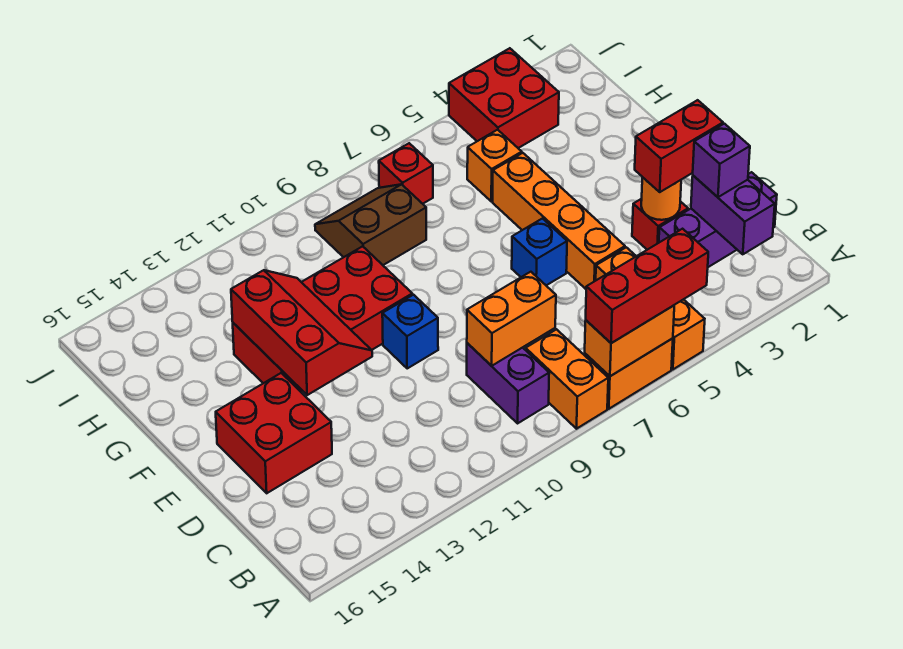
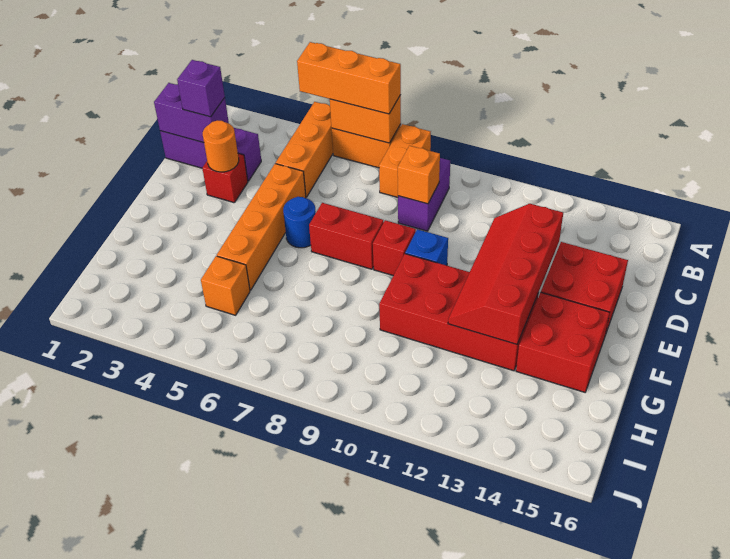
red 1x3 brick [586,229,708,343] -> orange 1x3 brick [297,42,401,114]
purple 1x2 brick [691,176,775,254] -> purple 1x2 brick turned to [154,83,229,143]
orange 1x2 brick [467,272,556,366] -> orange 1x1 brick [398,146,440,204]
red 1x2 brick [635,100,723,192] -> red 1x2 brick moved to [309,203,384,269]
blue 1x1 brick [512,219,567,285] -> blue 1x1 round brick [283,197,316,248]
red 2x3 slope [231,270,372,395] -> red 2x4 slope [448,204,563,344]
brown 2x2 slope [315,184,426,265] -> none
red 2x2 brick [449,48,559,148] -> red 2x2 brick moved to [516,292,610,392]
red 1x1 brick [379,143,433,204] -> red 1x1 brick moved to [373,220,416,276]

